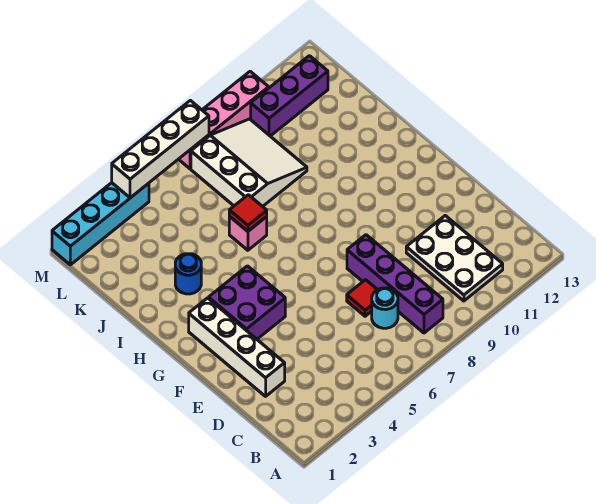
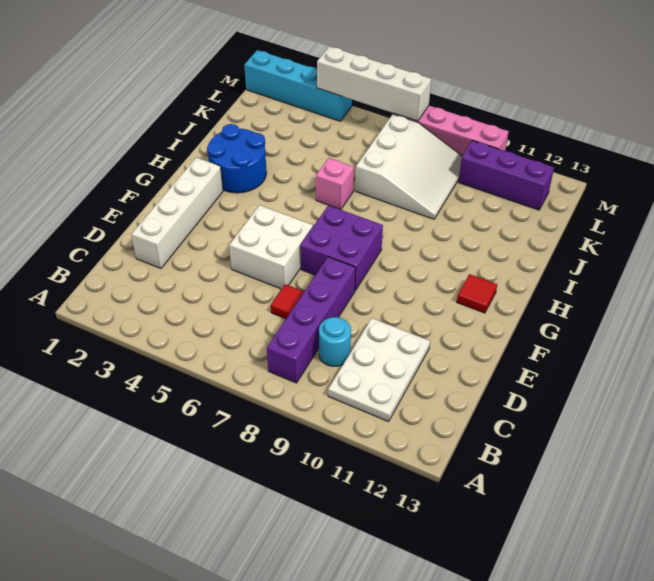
cyan 1x1 round brick [372,288,398,328] -> cyan 1x1 round brick moved to [319,317,351,366]
none -> white 2x2 brick [229,205,313,289]
purple 2x2 brick [209,266,285,339] -> purple 2x2 brick moved to [300,205,383,291]
blue 1x1 round brick [175,254,201,294] -> blue 2x2 round brick [207,124,267,193]
red 1x1 tile [229,195,267,231] -> red 1x1 tile moved to [457,274,497,313]

